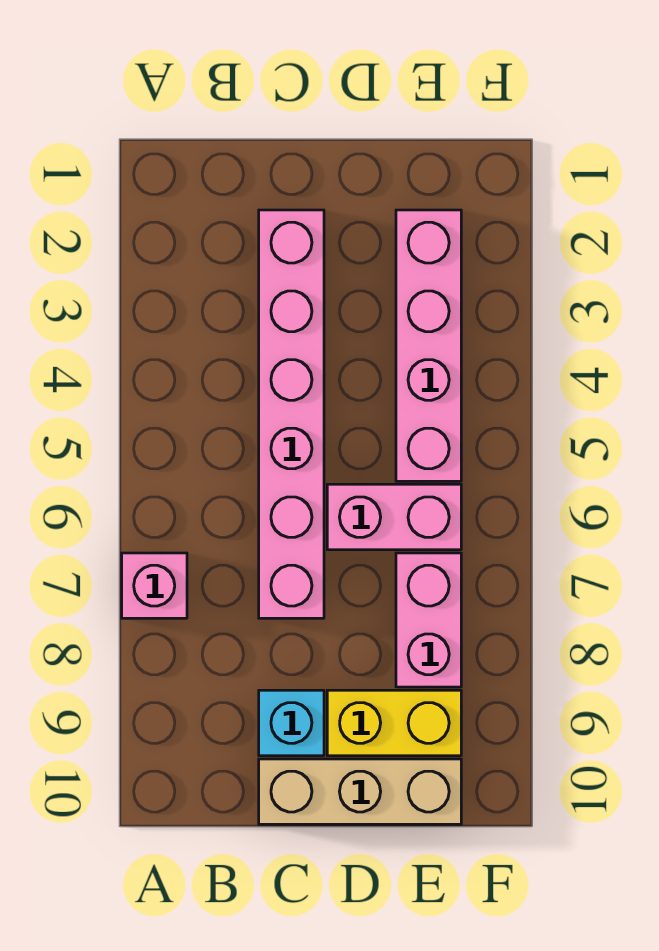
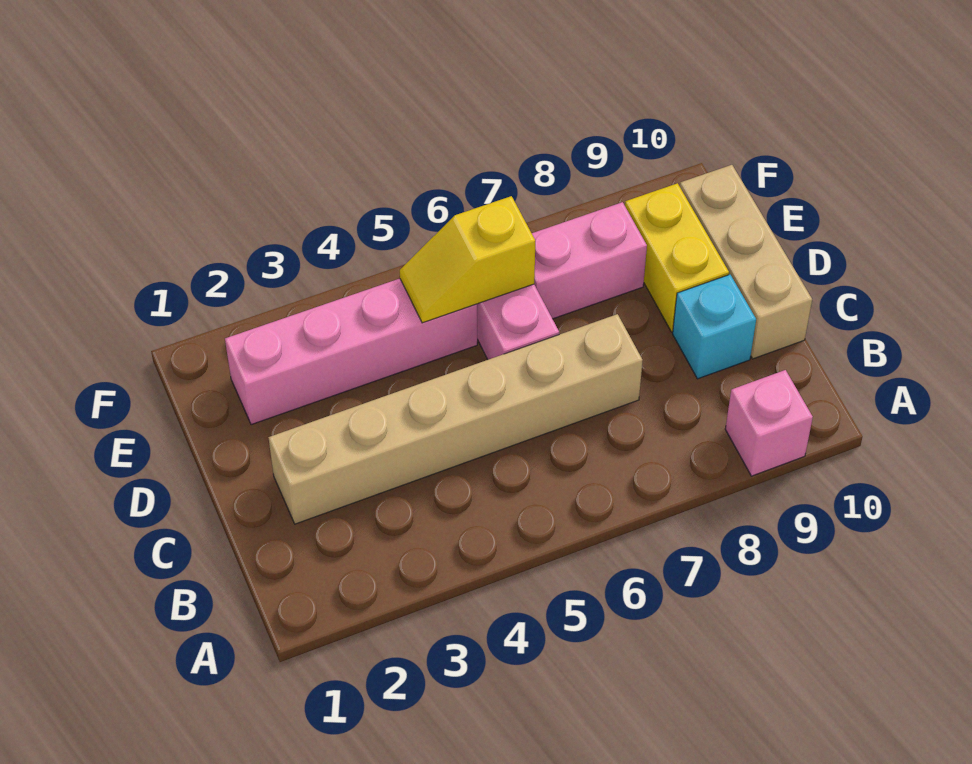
pink 1x1 brick [122,553,187,618] -> pink 1x1 brick moved to [725,370,813,476]
pink 1x6 brick [259,210,324,618] -> tan 1x6 brick [268,314,643,524]
none -> yellow 1x2 slope [400,196,535,323]

